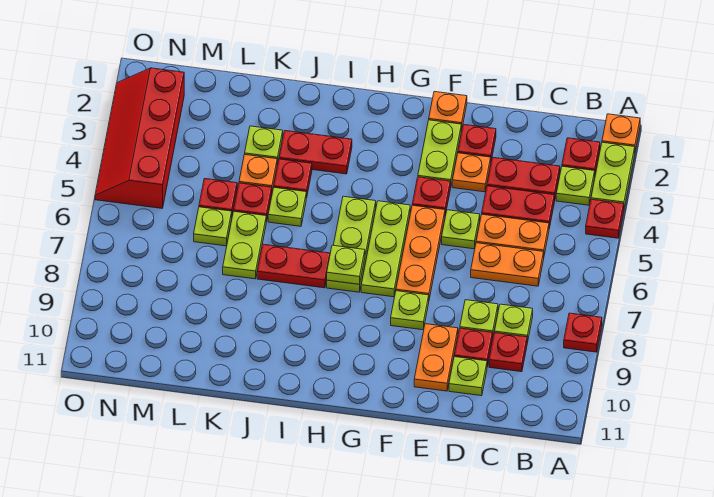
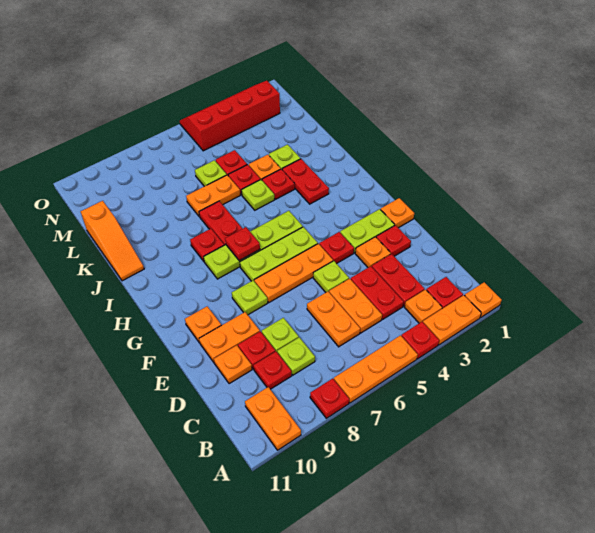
lime 1x2 plate [591,142,635,208] -> orange 1x2 plate [423,295,481,345]
none -> orange 1x3 plate [334,335,418,403]
none -> orange 1x2 plate [245,387,301,450]
lime 1x1 plate [556,166,595,205] -> orange 1x1 plate [405,290,442,323]
lime 1x1 plate [449,357,487,396] -> orange 1x1 plate [214,345,252,384]
none -> orange 1x1 plate [185,306,221,343]
lime 1x3 plate [327,196,376,292] -> lime 1x4 plate [204,211,303,279]
lime 1x1 plate [327,245,365,284] -> red 1x1 plate [225,227,260,261]
none -> red 1x1 plate [190,229,224,261]
none -> orange 1x3 slope [81,201,144,281]
lime 1x2 plate [223,211,266,279] -> orange 1x2 plate [186,175,240,217]

